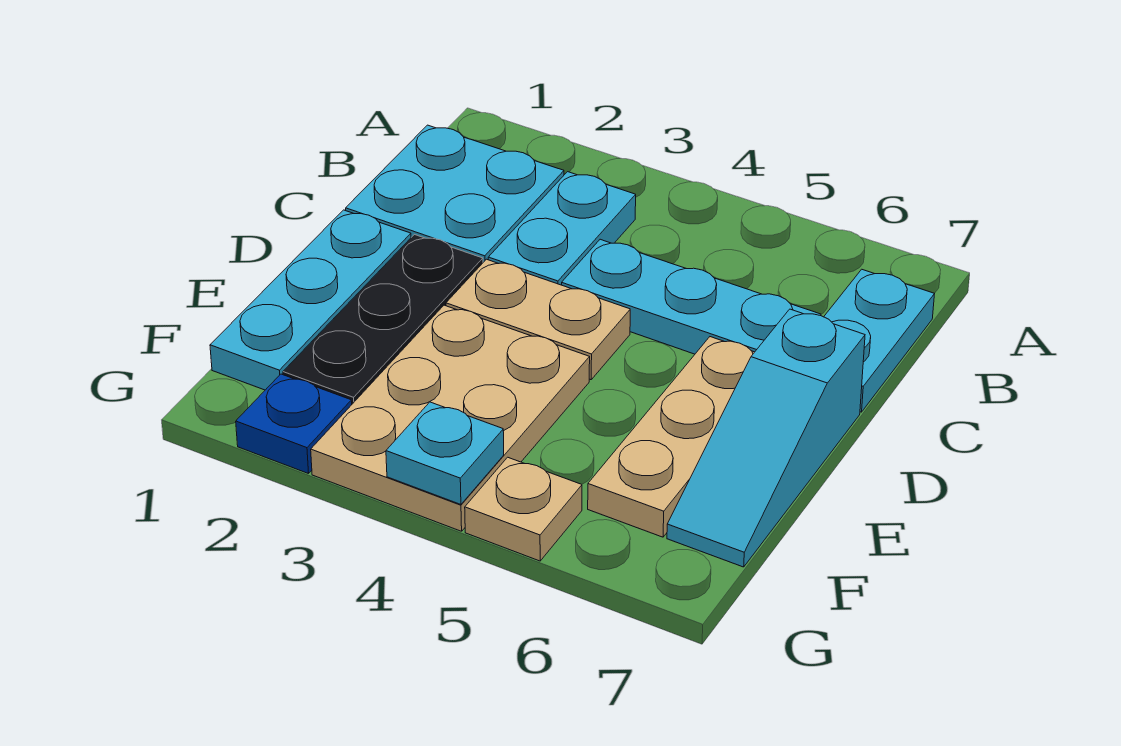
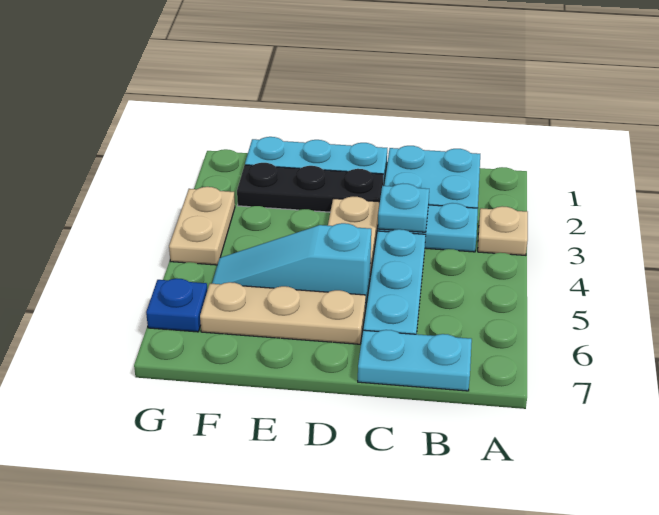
cyan 1x3 slope [667,309,865,567] -> cyan 1x3 slope moved to [212,223,371,309]
tan 2x3 plate [311,305,590,531] -> tan 1x2 plate [169,187,235,265]
blue 1x1 plate [236,374,352,474] -> blue 1x1 plate moved to [146,278,207,332]
cyan 1x1 plate [386,402,504,504] -> cyan 1x1 plate moved to [378,184,429,232]
tan 1x1 plate [465,457,582,561] -> tan 1x1 plate moved to [478,206,528,255]

